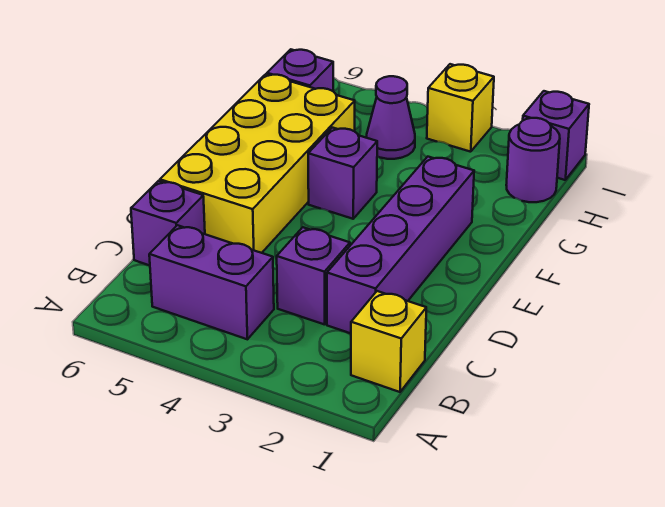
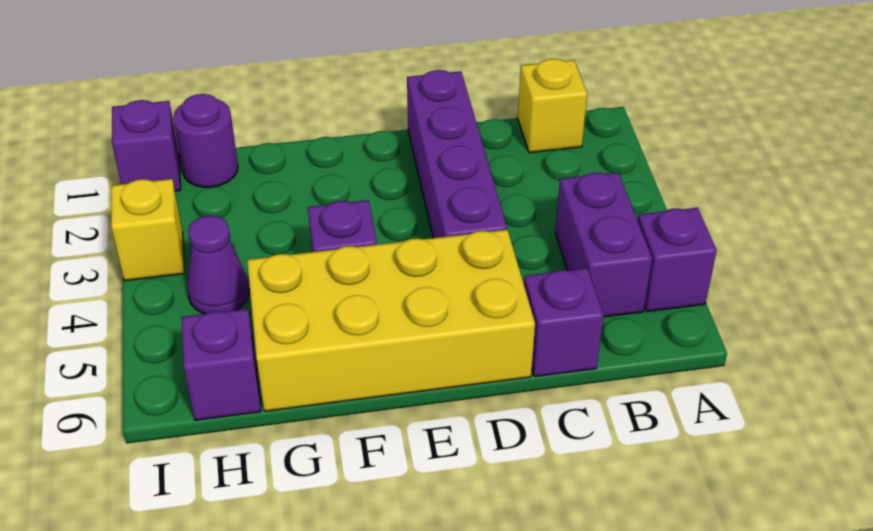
purple 1x4 brick [327,157,474,333] -> purple 1x4 brick turned to [407,70,507,238]
purple 1x1 brick [277,227,350,325] -> purple 1x1 brick moved to [637,208,717,312]

